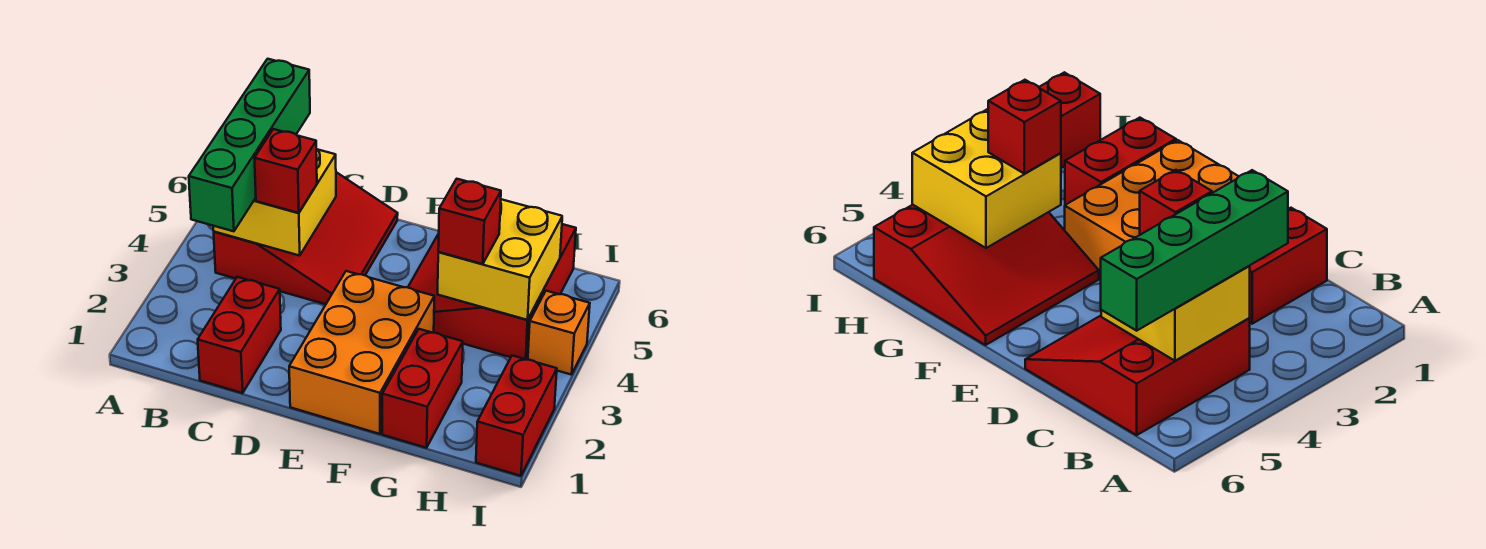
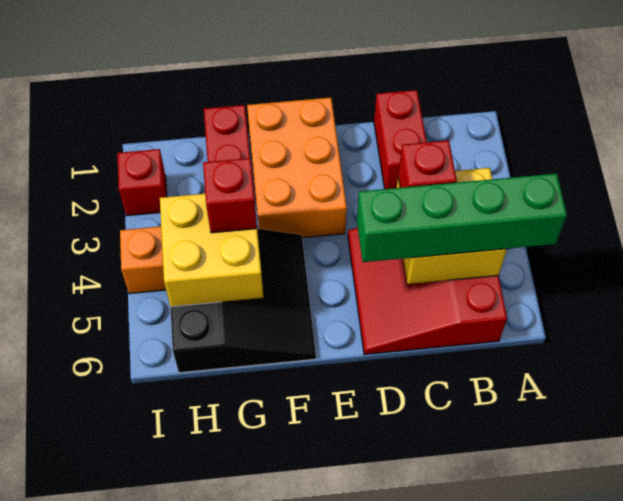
green 1x4 brick [189,59,310,231] -> green 1x4 brick turned to [357,174,567,262]
red 3x3 slope [408,224,576,360] -> black 3x3 slope [170,229,316,373]
red 1x2 brick [476,356,557,476] -> red 1x1 brick [117,149,167,216]

